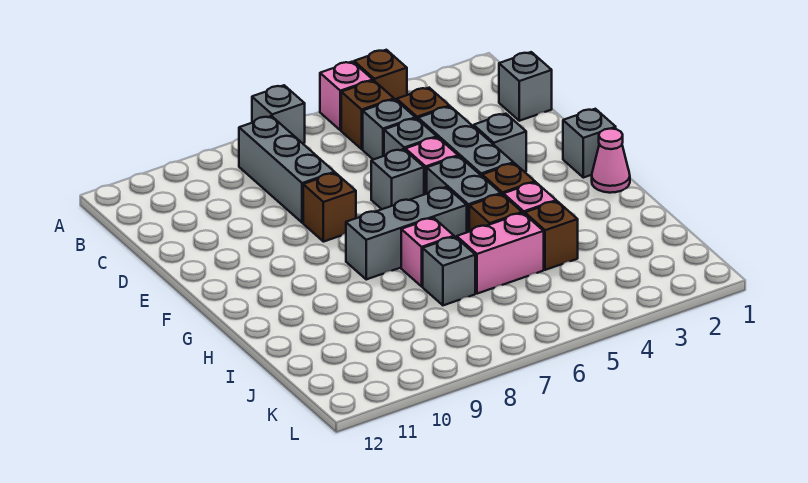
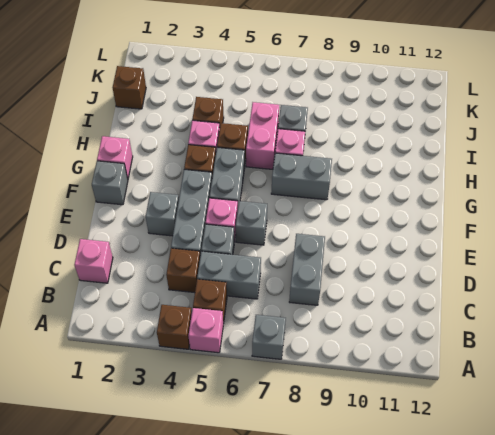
grey 1x3 brick [239,116,335,223] -> grey 1x2 brick [289,234,325,305]
grey 1x1 brick [499,52,552,121] -> pink 1x1 brick [74,239,113,283]
grey 1x1 brick [363,100,415,160] -> grey 1x2 brick [197,251,261,299]
brown 1x1 brick [303,173,356,242] -> brown 1x1 brick moved to [113,66,146,109]
pink 1x1 cone [592,129,630,193] -> pink 1x1 brick [97,136,133,179]
grey 1x3 brick [346,187,467,279] -> grey 1x2 brick [271,153,332,200]
pink 1x2 brick [457,213,544,294] -> pink 1x2 brick turned to [246,102,279,169]

